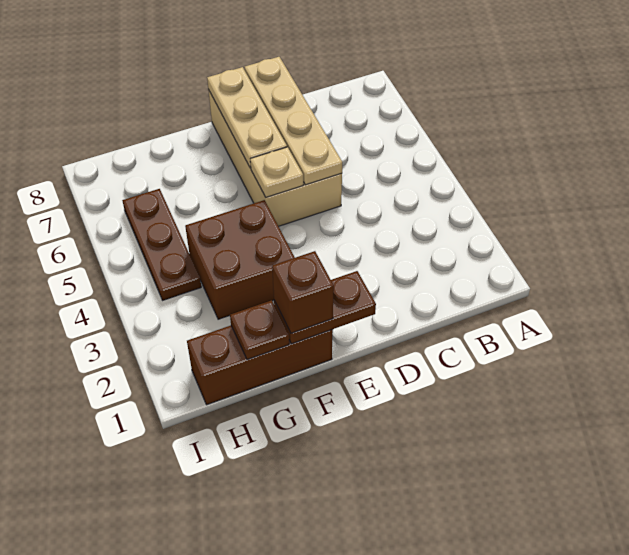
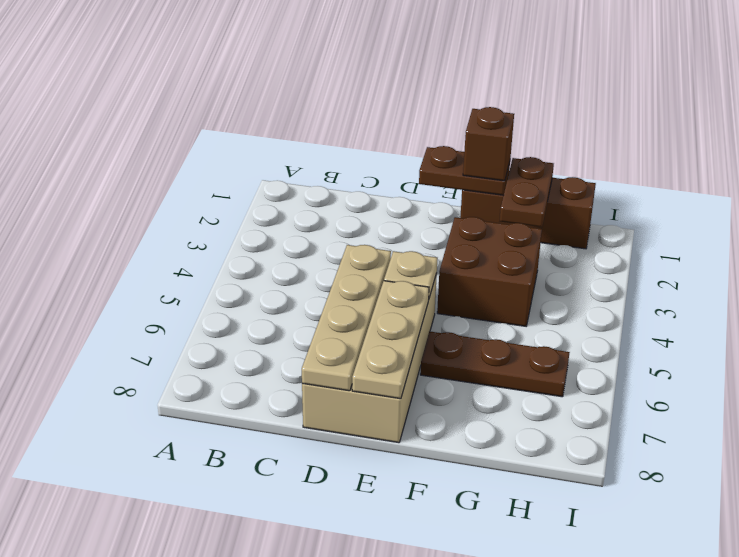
brown 1x1 plate [230,300,289,360] -> brown 1x2 plate [500,157,554,227]
brown 1x3 plate [122,189,201,300] -> brown 1x3 plate turned to [420,331,570,397]

